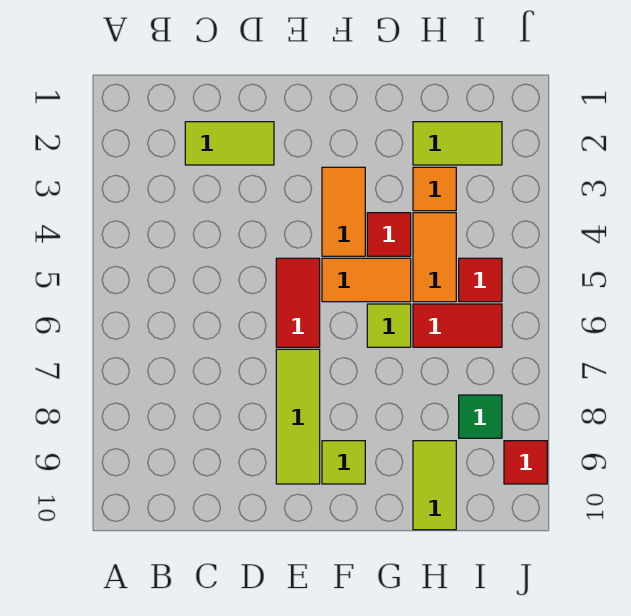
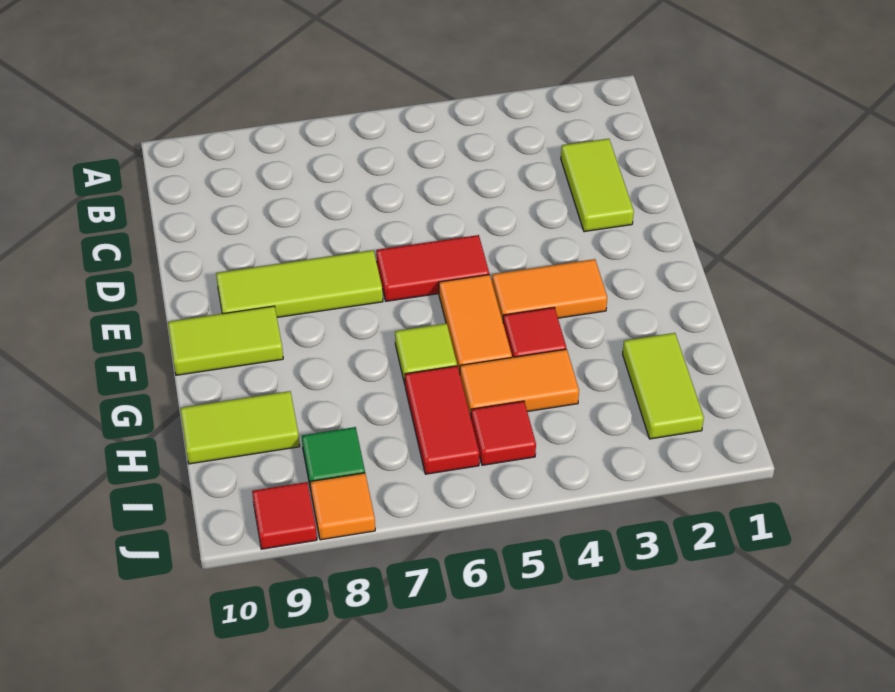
lime 1x1 tile [322,441,365,484] -> lime 1x2 tile [168,306,283,375]
orange 1x1 tile [413,167,456,211] -> orange 1x1 tile moved to [310,473,375,540]

